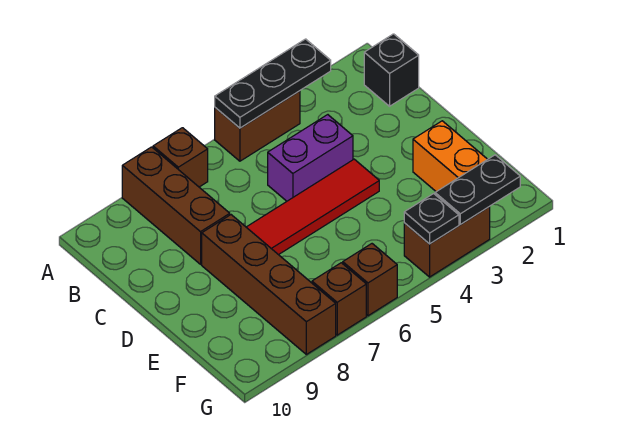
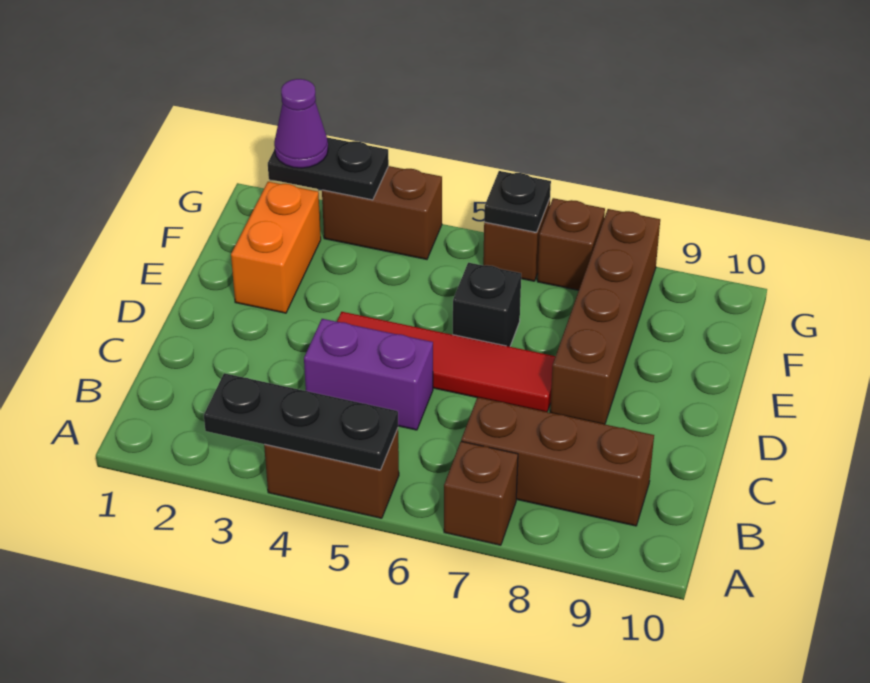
brown 1x3 brick [122,147,230,264] -> brown 1x3 brick turned to [461,397,654,526]
black 1x1 brick [364,34,419,106] -> black 1x1 brick moved to [453,263,521,347]
none -> purple 1x1 cone [274,79,328,168]
black 1x1 plate [404,194,459,244] -> black 1x1 plate moved to [484,171,551,232]

